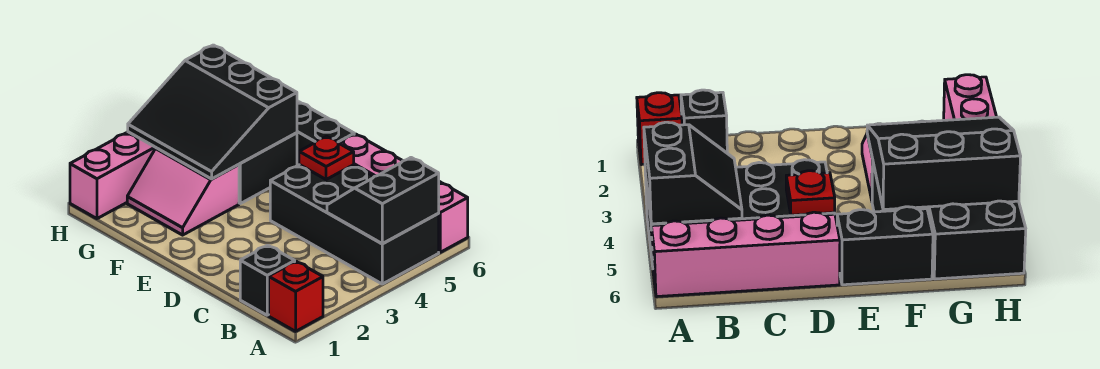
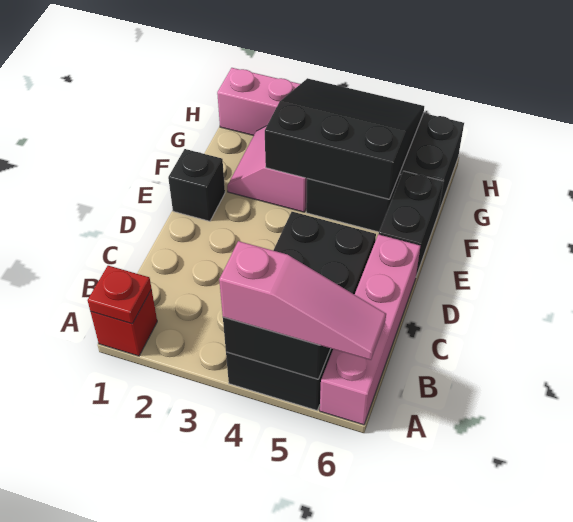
none -> pink 1x3 slope [219,241,386,360]
black 1x1 brick [240,245,295,315] -> black 1x1 brick moved to [168,149,225,221]
red 1x1 plate [299,136,354,180] -> red 1x1 plate moved to [87,266,151,324]
black 3x3 slope [128,45,297,179] -> black 3x3 slope turned to [265,78,424,199]

